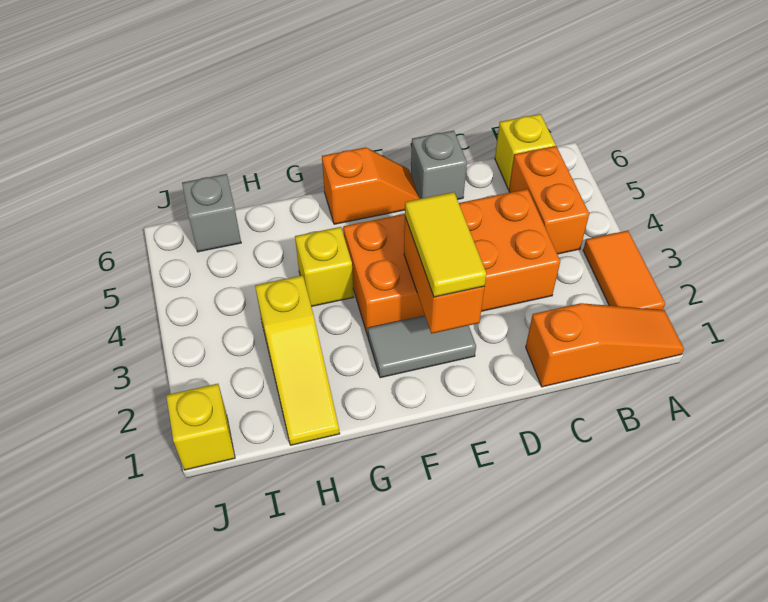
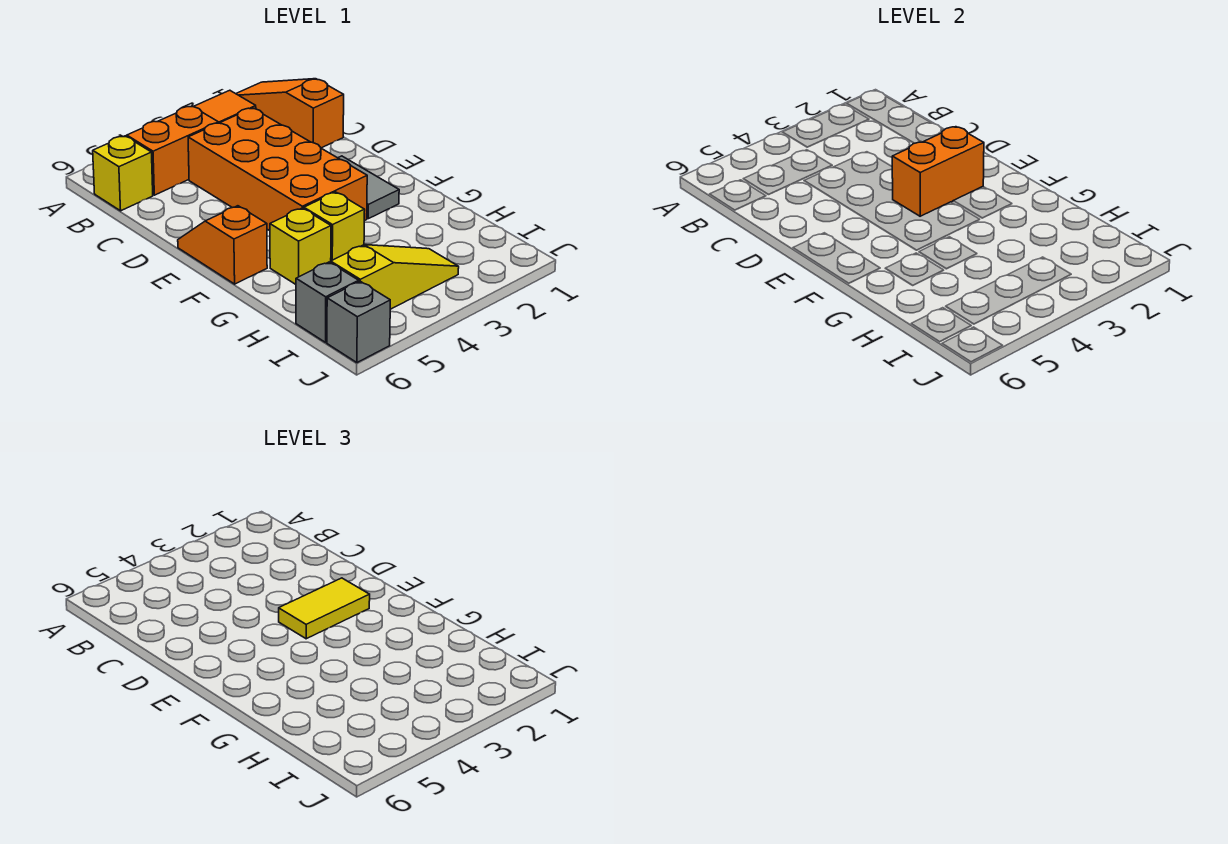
grey 1x1 brick [411,131,467,200] -> grey 1x1 brick moved to [327,281,390,363]
yellow 1x3 slope [255,275,340,445] -> yellow 1x3 slope moved to [331,245,459,309]
yellow 1x1 brick [166,384,235,470] -> yellow 1x1 brick moved to [270,208,331,284]

